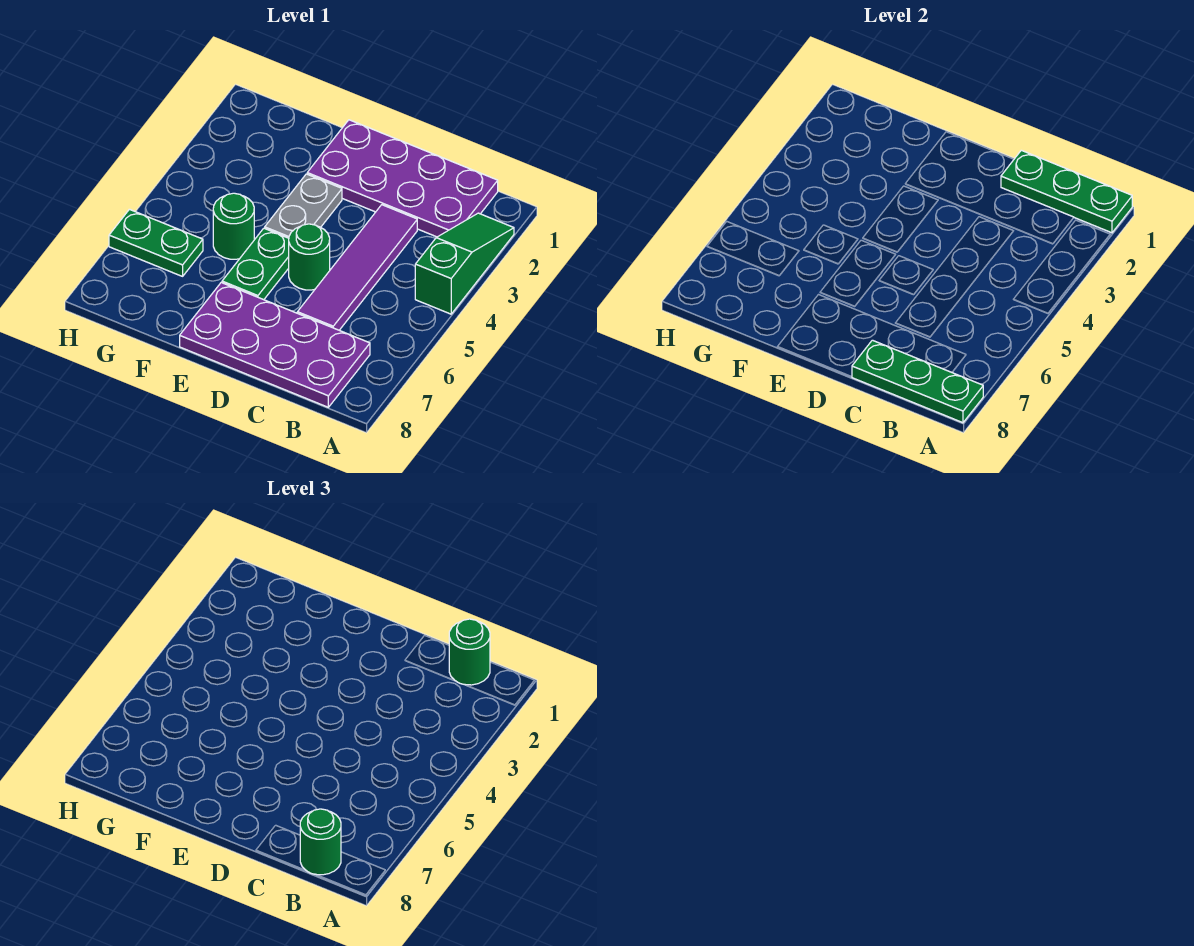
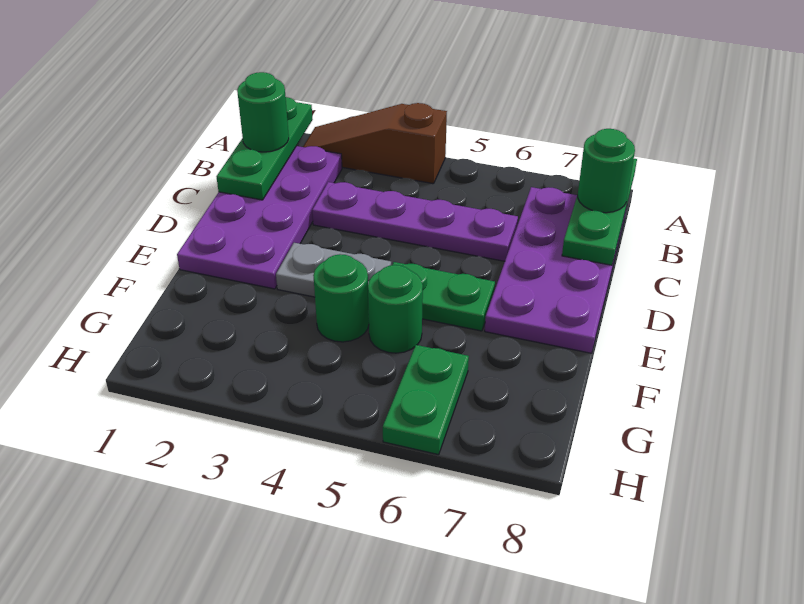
green 1x3 slope [415,213,514,314] -> brown 1x3 slope [303,103,447,184]
purple 1x4 tile [297,205,417,330] -> purple 1x4 plate [312,182,518,261]
green 1x1 round brick [289,224,330,290] -> green 1x1 round brick moved to [313,254,369,342]

